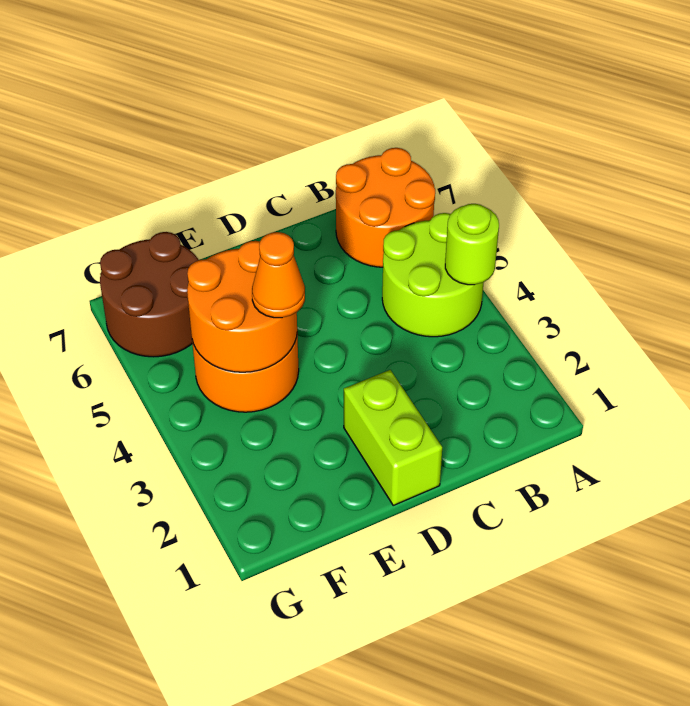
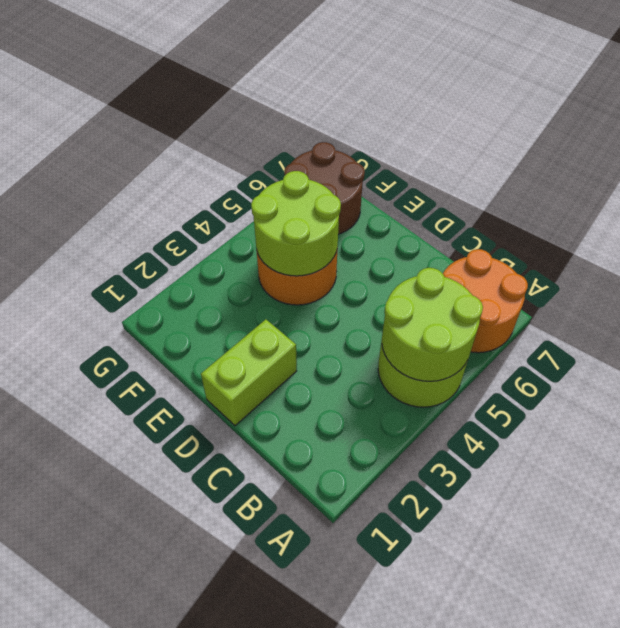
lime 1x1 round brick [445,204,499,285] -> lime 2x2 round brick [382,268,483,381]
orange 2x2 round brick [187,241,297,372] -> lime 2x2 round brick [251,171,341,276]
orange 1x1 cone [252,232,305,318] -> none

